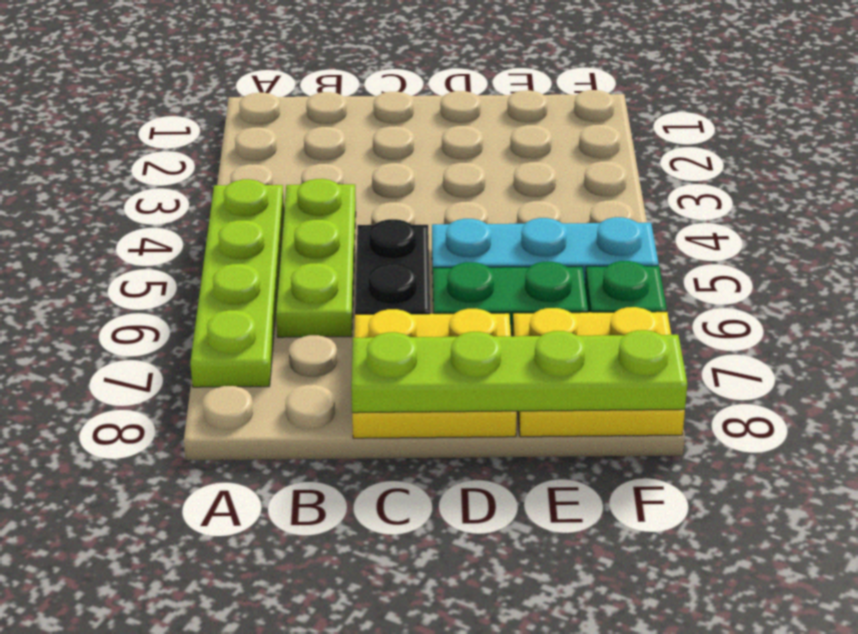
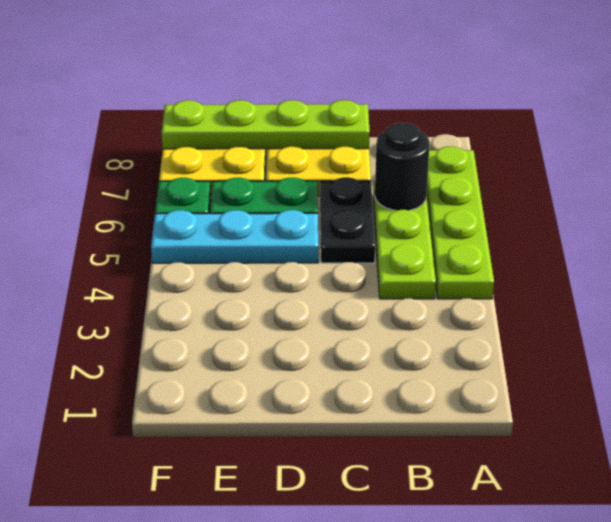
none -> black 1x1 round brick [375,123,430,211]

